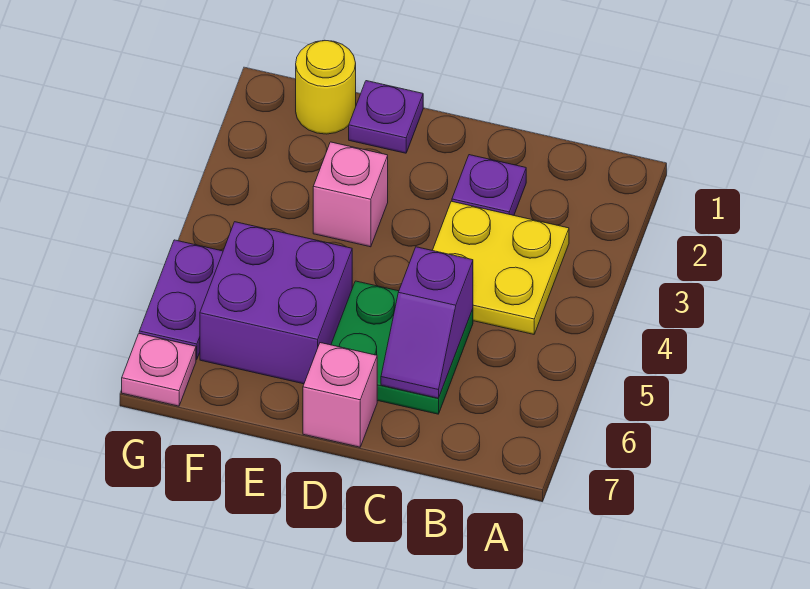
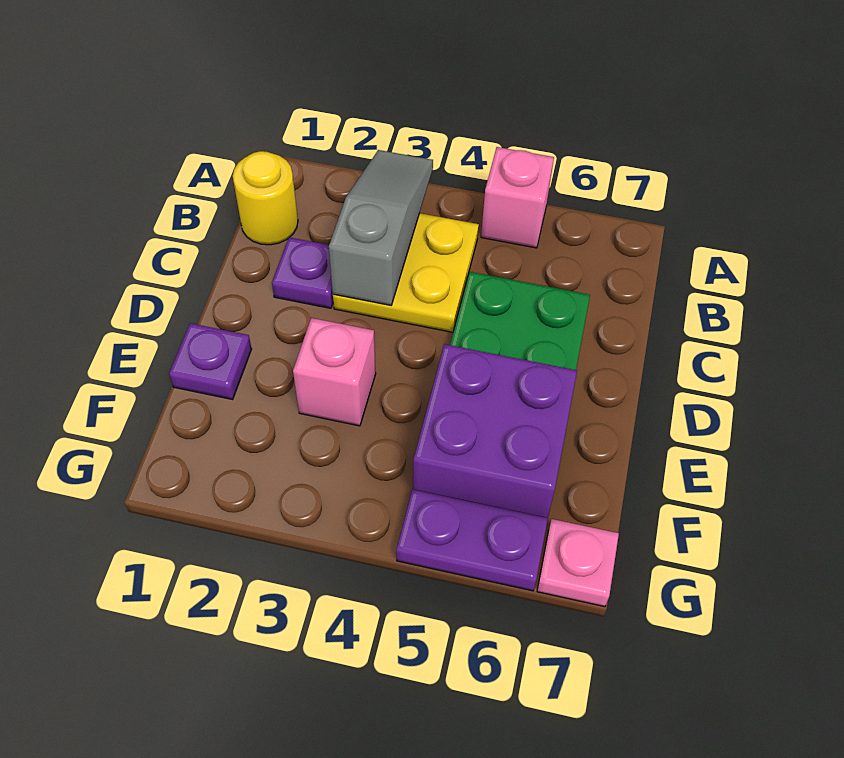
none -> grey 1x3 slope [329,150,433,305]
purple 1x2 slope [381,247,473,398] -> none
pink 1x1 brick [303,343,377,447] -> pink 1x1 brick moved to [481,147,554,248]
yellow 1x1 round brick [296,41,356,134] -> yellow 1x1 round brick moved to [233,151,298,245]

